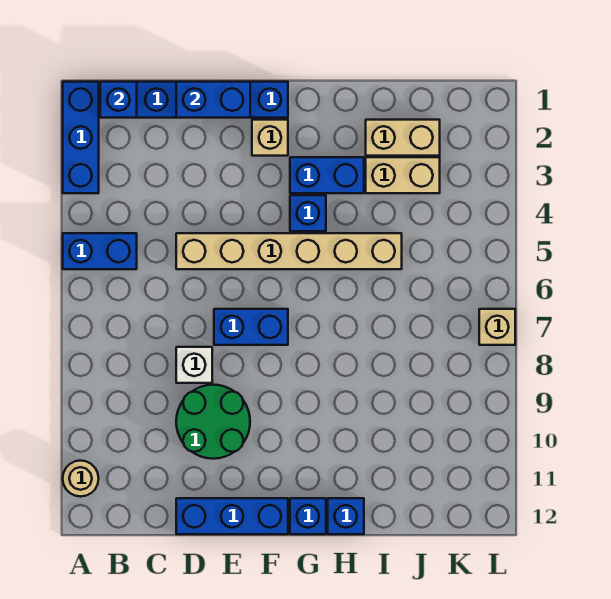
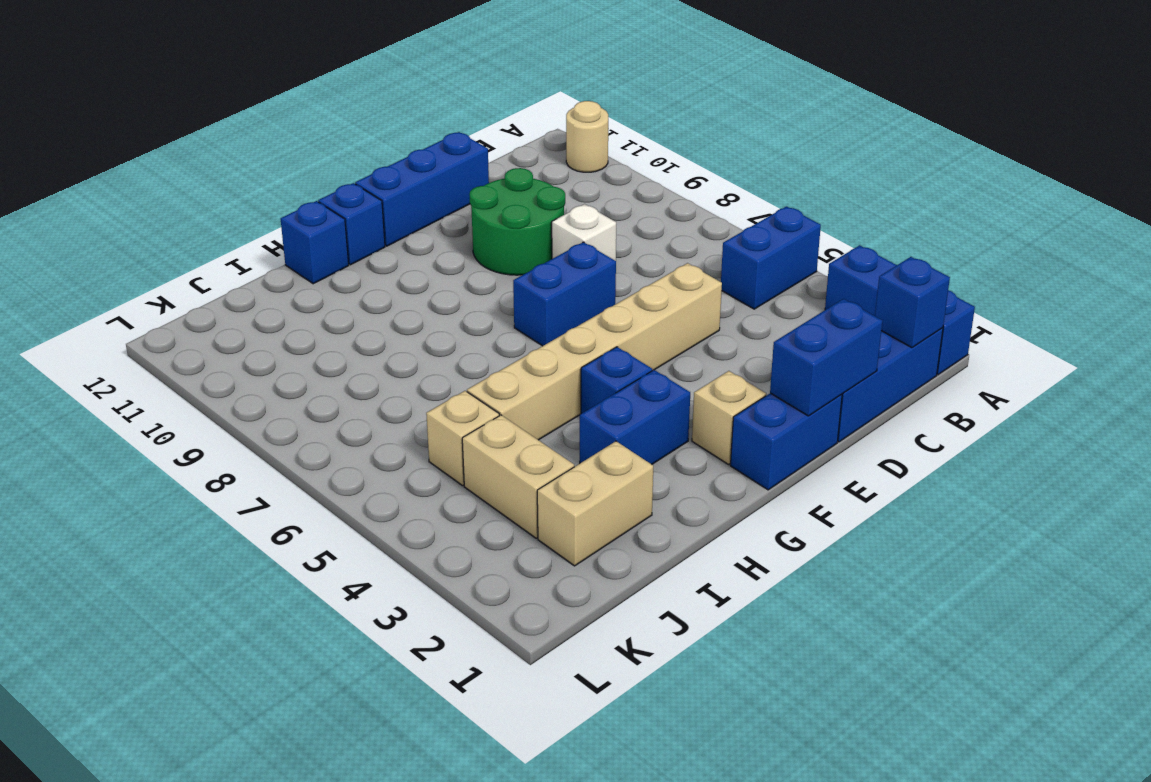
tan 1x2 brick [366,157,440,193] -> tan 1x2 brick turned to [462,415,574,538]
tan 1x1 brick [479,309,515,345] -> tan 1x1 brick moved to [426,391,499,486]

